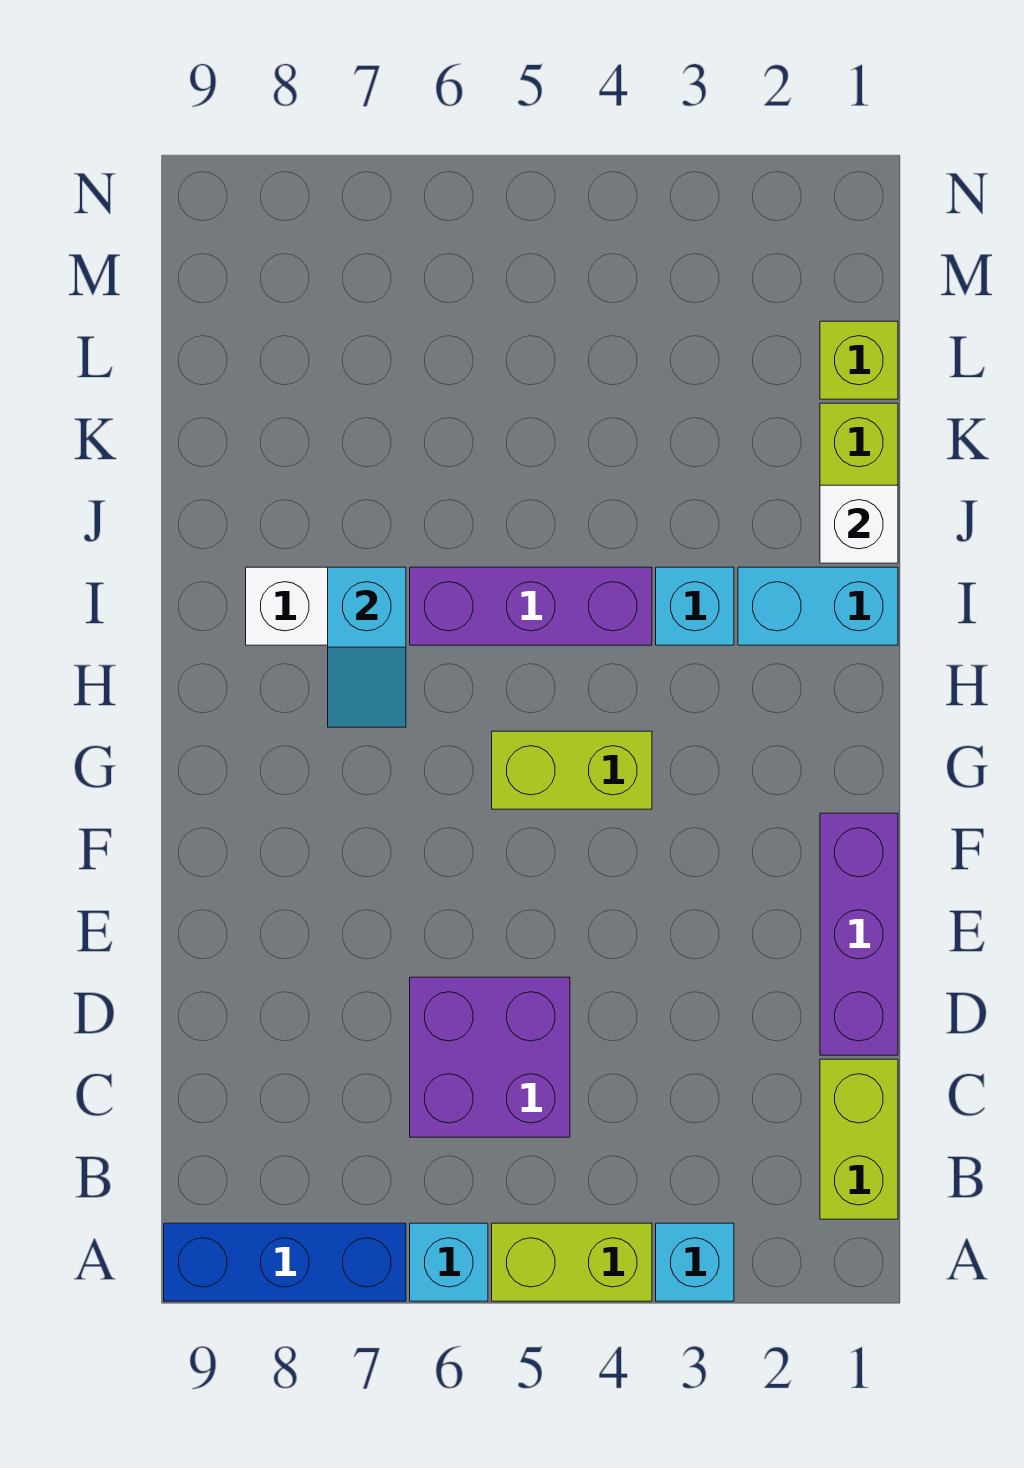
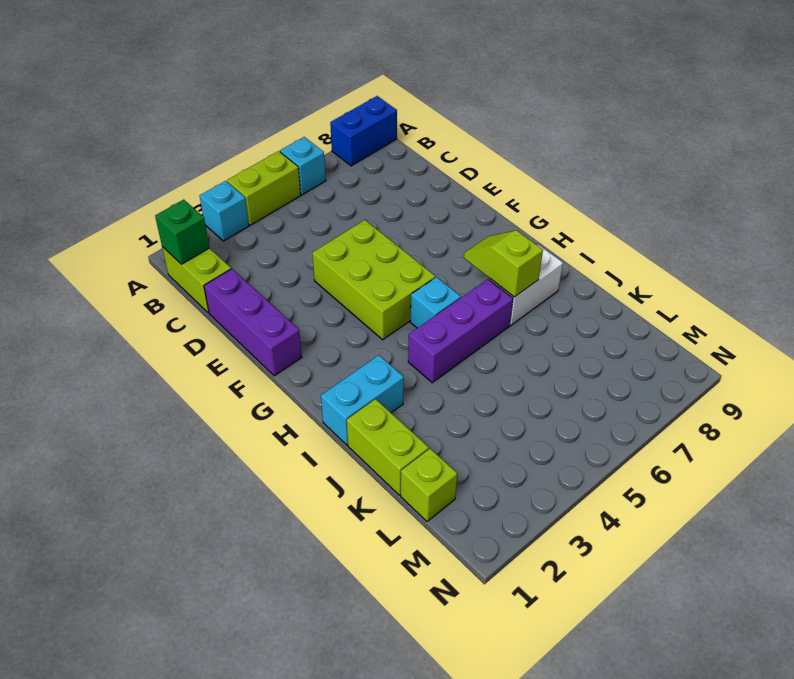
blue 1x3 brick [164,1223,406,1301] -> blue 1x2 brick [330,96,397,166]
none -> green 1x1 brick [155,200,209,264]
purple 2x2 brick [410,977,570,1137] -> none
lime 1x2 brick [492,731,652,809] -> lime 2x3 brick [312,220,435,340]
cyan 1x2 slope [328,567,406,727] -> lime 1x2 slope [464,230,543,297]
cyan 1x1 brick [656,567,734,645] -> cyan 1x1 brick moved to [410,277,461,328]
white 1x1 brick [820,485,898,563] -> none

